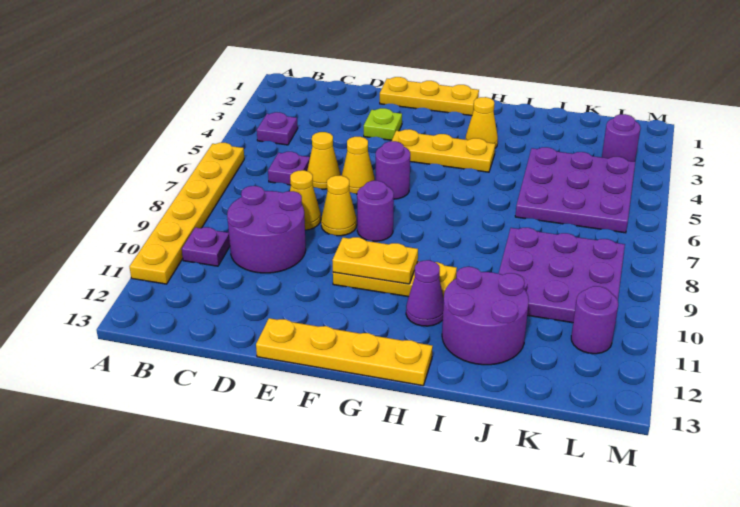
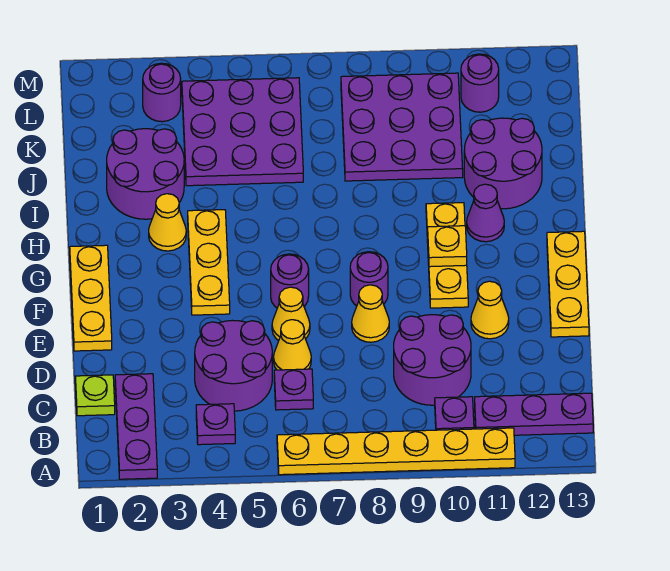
none -> purple 1x3 plate [115,374,157,479]
none -> purple 1x3 plate [475,393,593,435]
none -> purple 2x2 round brick [195,320,272,411]
yellow 1x1 cone [290,170,321,230] -> yellow 1x1 cone moved to [471,281,509,339]
lime 1x1 plate [364,108,402,140] -> lime 1x1 plate moved to [75,375,115,416]
yellow 1x4 plate [256,318,433,386] -> yellow 1x3 plate [547,231,589,337]
yellow 1x2 plate [332,237,418,284] -> yellow 1x1 plate [428,226,467,267]
none -> purple 2x2 round brick [107,129,184,219]

